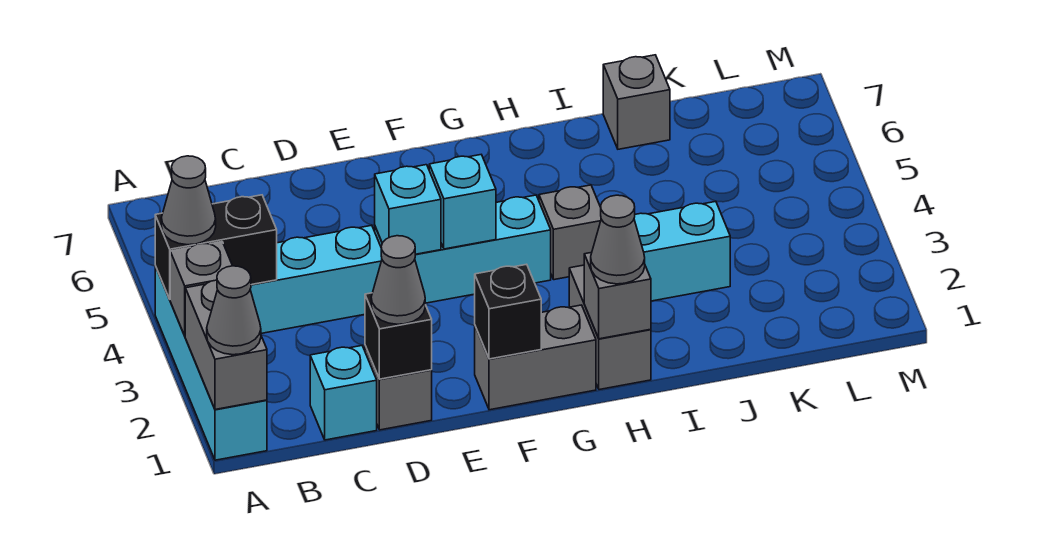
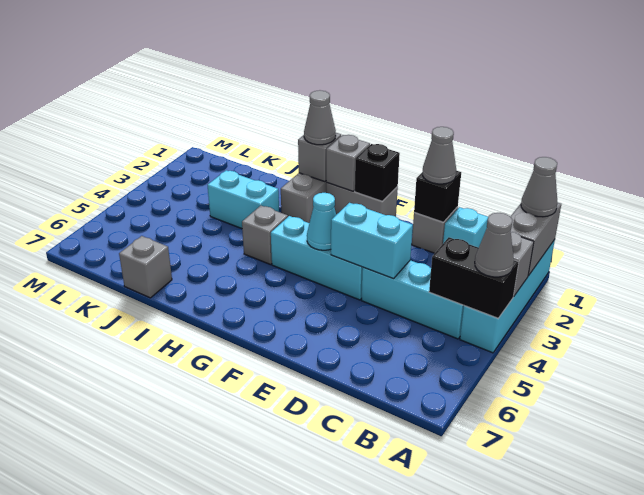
cyan 1x1 brick [375,165,441,254] -> cyan 1x2 brick [331,203,413,279]
cyan 1x1 brick [429,155,496,249] -> cyan 1x1 cone [307,193,336,250]
none -> grey 1x1 brick [326,135,370,191]

